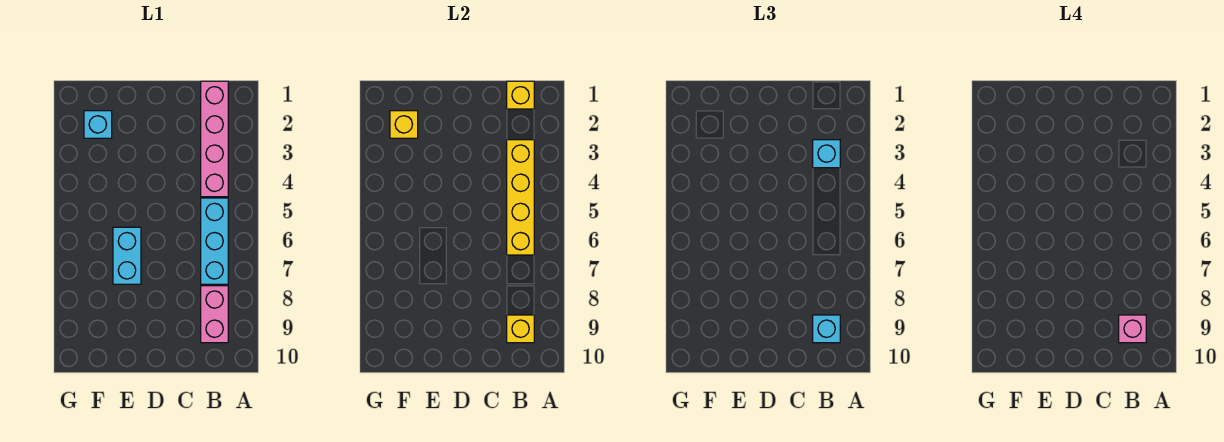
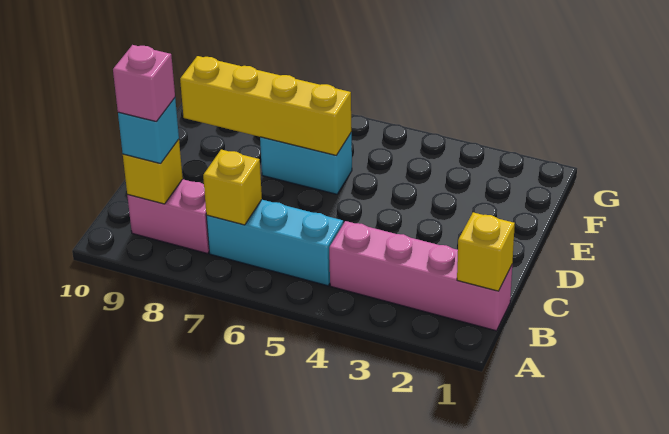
yellow 1x4 brick [507,140,534,255] -> yellow 1x4 brick moved to [180,56,351,155]
cyan 1x1 brick [813,140,840,168] -> none
cyan 1x1 brick [84,111,112,138] -> none
yellow 1x1 brick [390,111,418,138] -> yellow 1x1 brick moved to [203,150,262,225]

